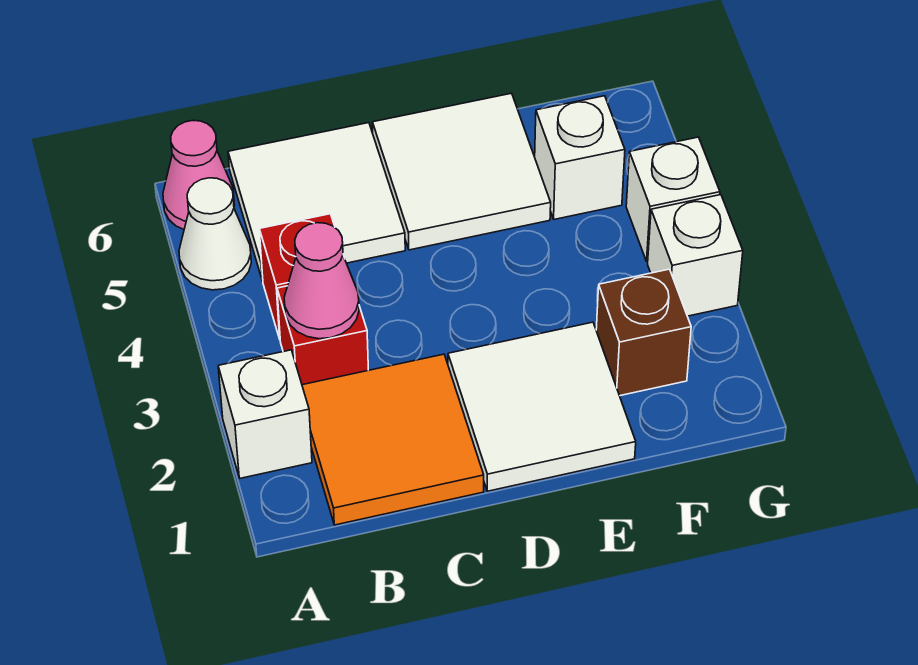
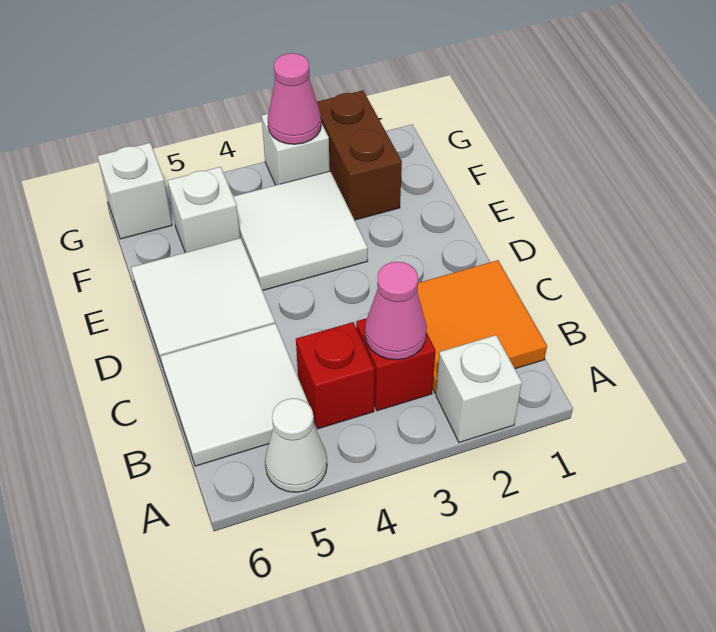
pink 1x1 cone [163,121,235,230] -> pink 1x1 cone moved to [268,53,321,144]
white 2x2 tile [448,322,636,491] -> white 2x2 tile moved to [233,171,368,291]
brown 1x1 brick [596,269,691,396] -> brown 1x2 brick [317,90,402,220]
white 1x1 brick [626,137,720,262] -> white 1x1 brick moved to [98,143,172,239]

